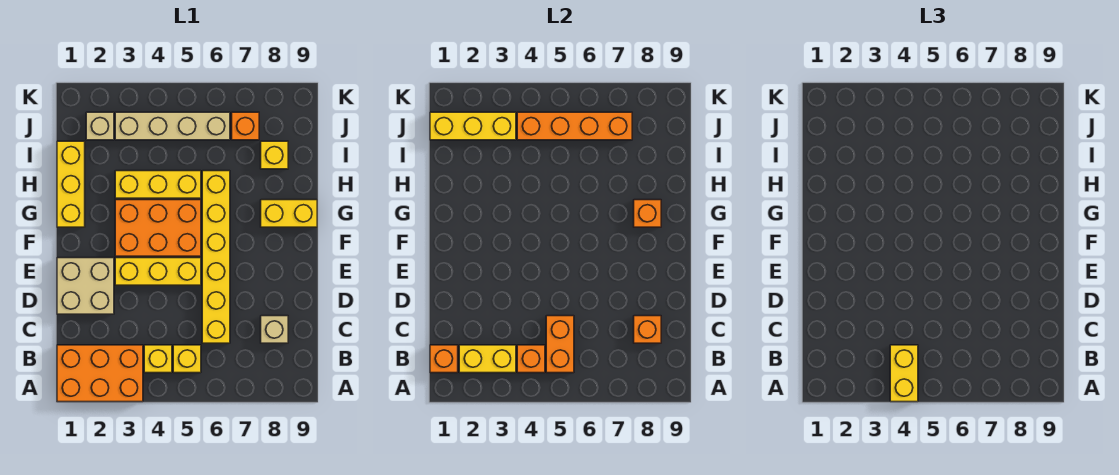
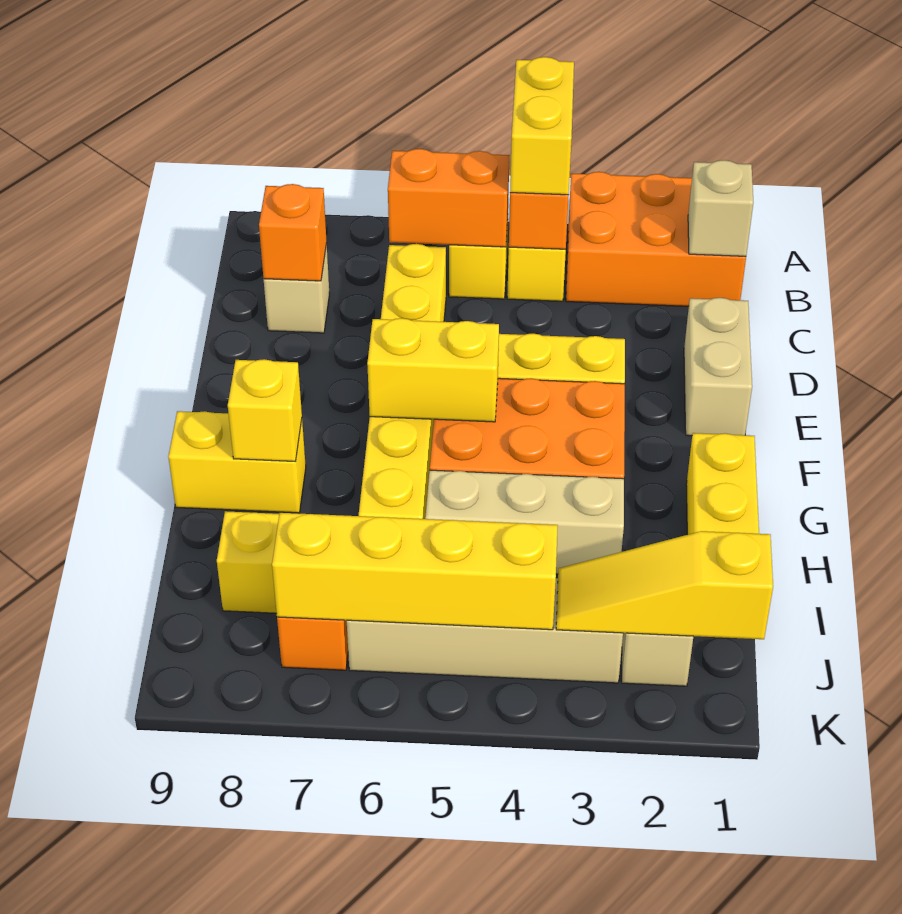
orange 1x1 brick [430,345,458,373] -> tan 1x1 brick [688,160,753,256]
yellow 1x2 brick [459,345,516,373] -> yellow 1x2 brick moved to [367,318,499,422]
orange 1x2 brick [546,316,574,373] -> orange 1x2 brick turned to [388,149,510,247]
tan 2x2 brick [57,258,114,314] -> tan 1x2 brick [684,298,752,436]
orange 1x1 brick [634,200,661,227] -> yellow 1x1 brick [228,359,302,462]
yellow 1x3 brick [115,171,201,198] -> tan 1x3 brick [425,470,624,574]
yellow 1x3 brick [430,112,516,140] -> yellow 1x3 slope [556,531,773,639]
orange 1x4 brick [517,112,632,140] -> yellow 1x4 brick [272,513,558,630]

